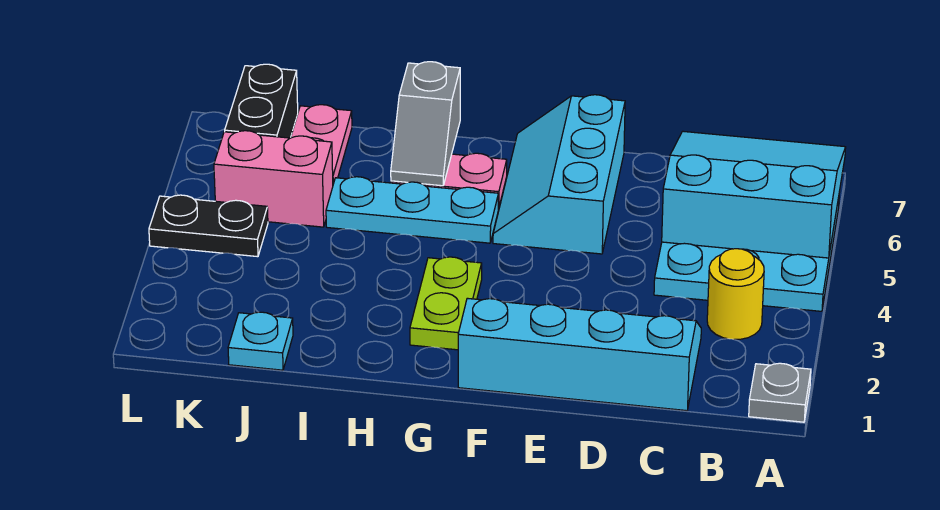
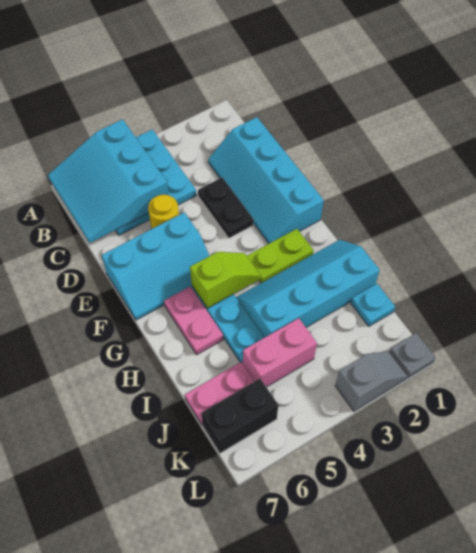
grey 1x1 plate [749,363,811,422] -> grey 1x1 plate moved to [390,333,436,378]
yellow 1x1 round brick [707,249,764,339] -> yellow 1x1 round brick moved to [148,195,179,229]
none -> lime 1x2 slope [190,252,261,308]
none -> cyan 2x4 slope [236,240,380,338]
grey 1x2 slope [391,62,460,186] -> grey 1x2 slope moved to [335,351,408,411]
pink 1x2 brick [214,131,333,227] -> pink 1x2 brick turned to [243,318,317,387]
black 1x2 plate [149,195,268,257] -> black 1x2 plate moved to [198,178,254,238]

